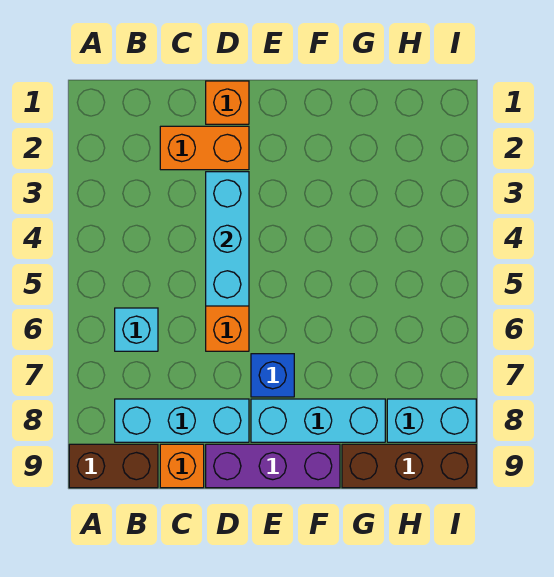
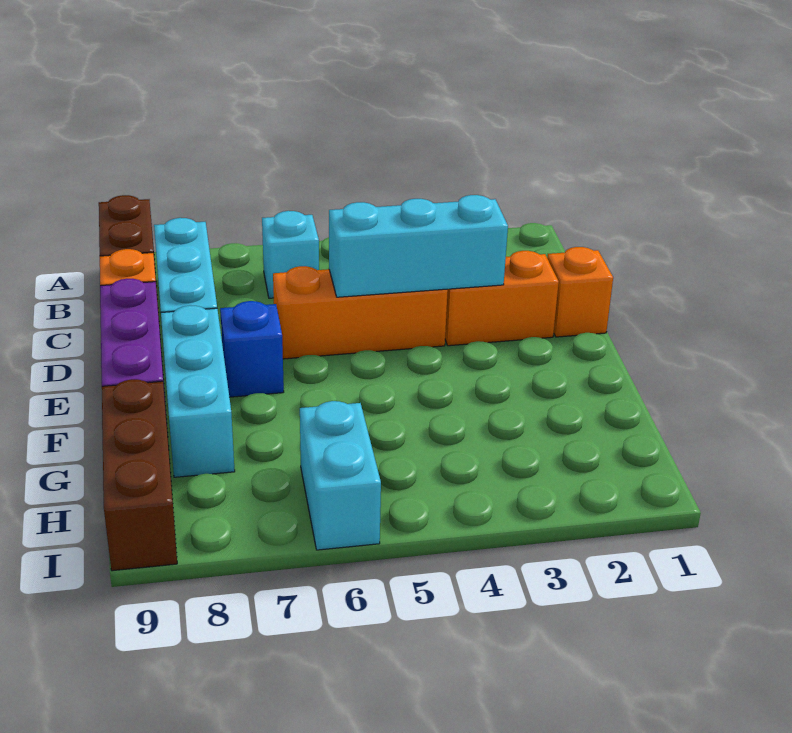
orange 1x2 brick [160,126,249,170] -> orange 1x2 brick turned to [445,251,559,346]
cyan 1x2 brick [387,399,476,442] -> cyan 1x2 brick moved to [300,401,381,550]

